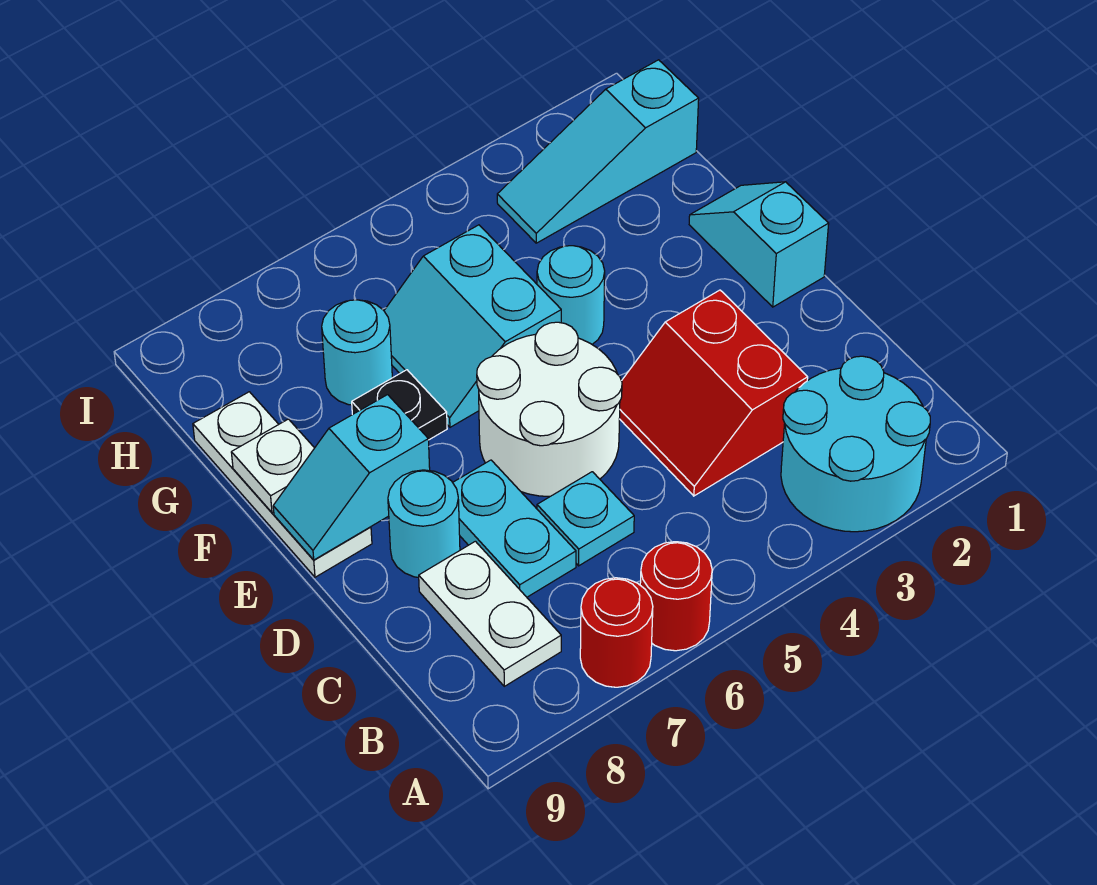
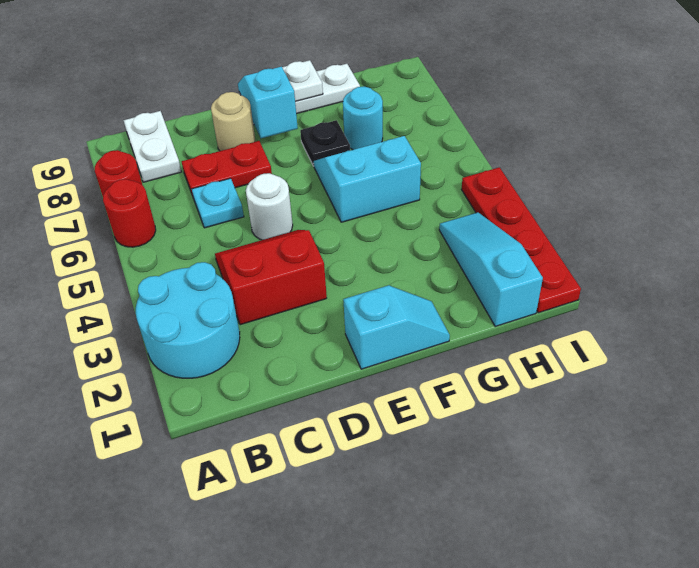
white 1x2 plate [419,541,561,686] -> white 1x2 plate turned to [123,111,181,182]
cyan 1x2 plate [453,460,576,597] -> red 1x2 plate [182,141,272,196]
white 2x2 round brick [477,322,622,497] -> white 1x1 round brick [246,173,293,240]
cyan 1x1 round brick [388,470,460,577] -> tan 1x1 round brick [211,92,255,151]
cyan 1x1 round brick [537,246,605,344] -> none
none -> red 1x4 plate [462,167,581,313]

